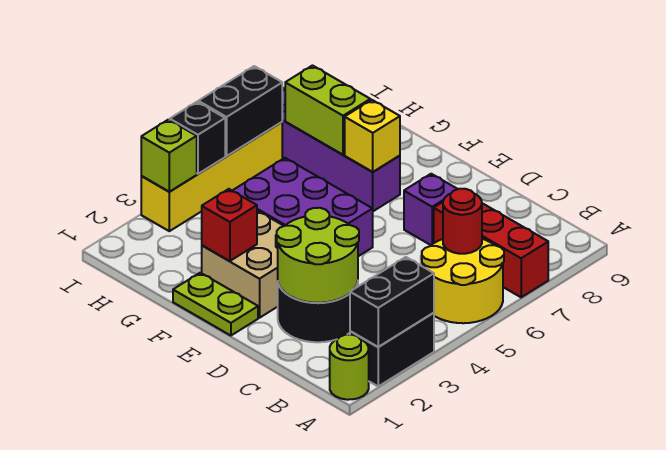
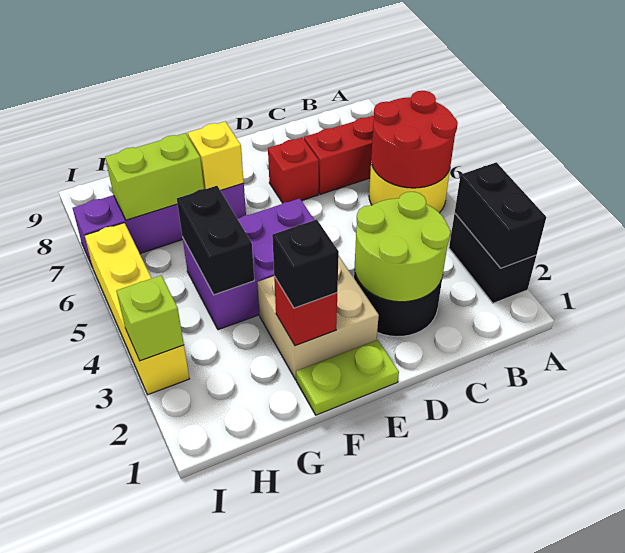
lime 1x1 round brick [330,335,369,400] -> none
red 1x1 round brick [443,189,482,254] -> red 2x2 round brick [371,91,458,188]
purple 1x1 brick [404,174,457,245] -> red 1x1 brick [268,138,319,203]
black 1x1 brick [170,102,225,174] -> black 1x1 brick moved to [272,220,339,308]
black 1x2 brick [198,66,282,156] -> black 1x2 brick moved to [177,186,254,295]

